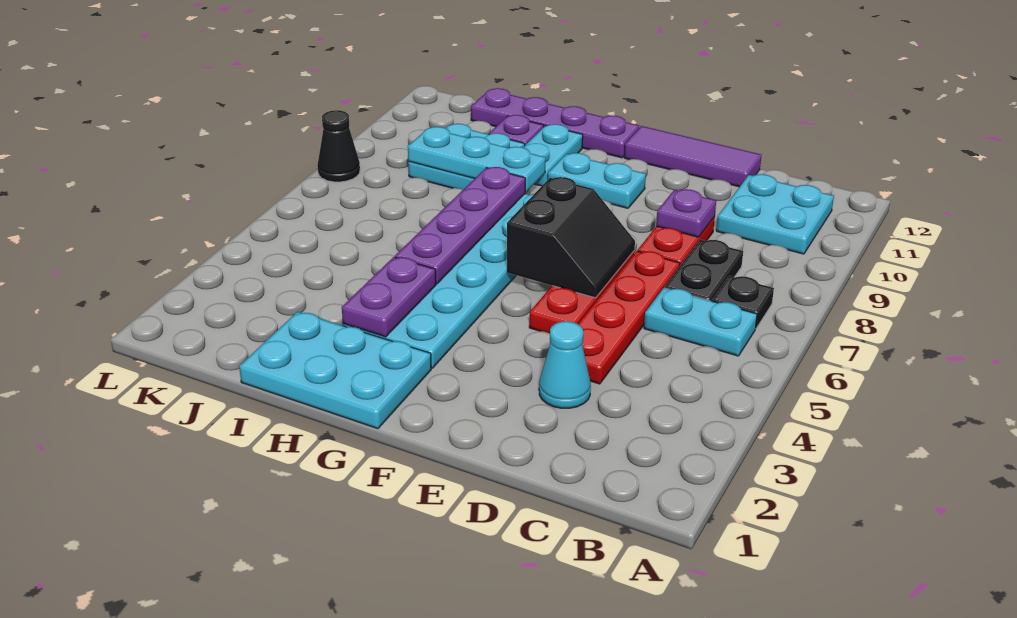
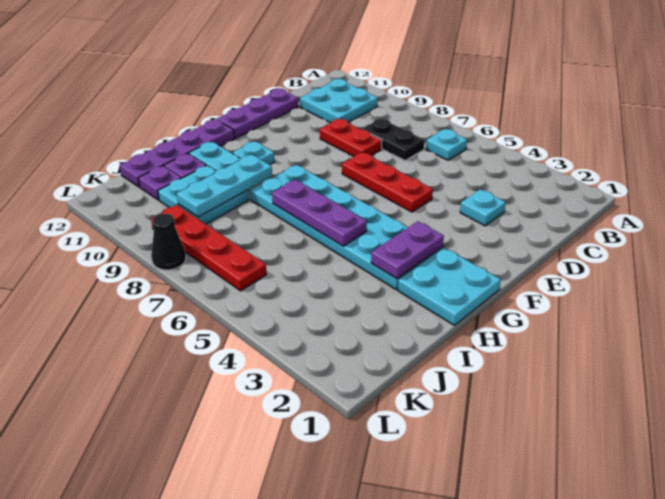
cyan 1x2 plate [644,288,757,356] -> cyan 1x1 plate [426,129,467,160]
black 1x1 plate [712,276,774,328] -> none
cyan 1x1 cone [539,321,591,408] -> cyan 1x1 plate [460,189,506,226]
red 1x4 plate [578,251,680,384] -> red 1x4 plate moved to [151,205,266,291]
purple 1x1 plate [656,189,716,237] -> purple 1x1 plate moved to [138,166,182,200]
purple 1x3 tile [624,126,761,187] -> purple 1x3 plate [217,89,298,139]
black 2x2 slope [507,177,635,298] -> none
cyan 1x2 plate [548,153,646,208] -> cyan 1x1 plate [233,141,275,165]
cyan 2x3 plate [239,312,431,429] -> cyan 2x2 plate [398,248,501,325]
purple 1x2 plate [342,257,436,337] -> purple 1x2 plate turned to [371,221,444,279]
purple 1x4 plate [395,167,525,284] -> purple 1x3 plate [272,180,367,246]

